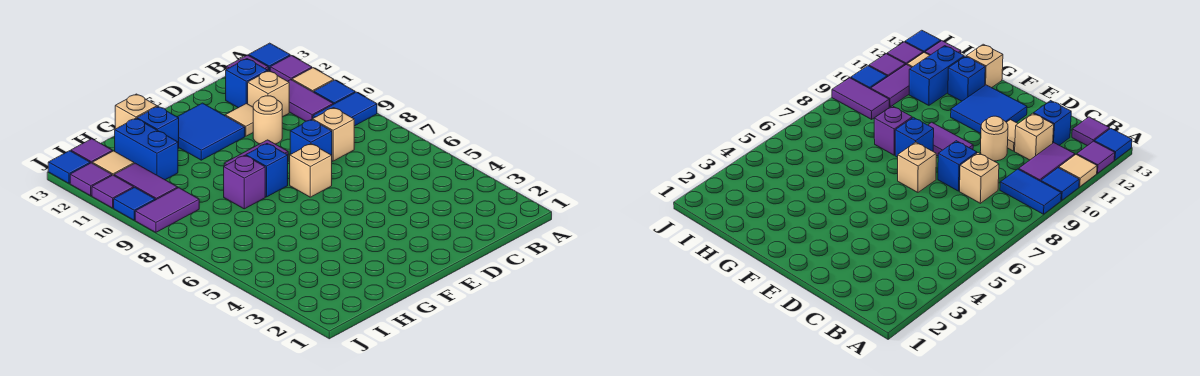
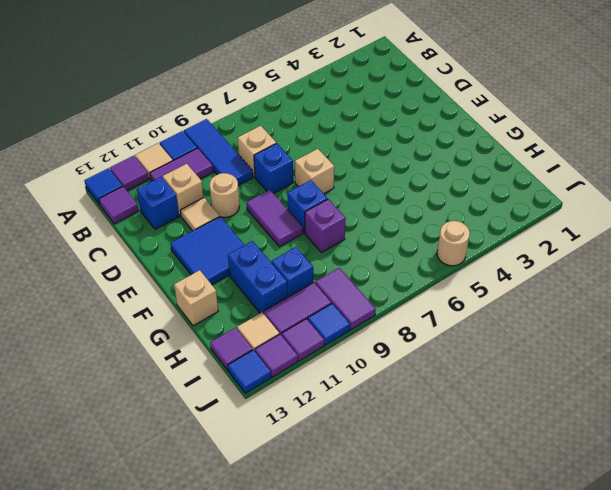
blue 1x2 tile [313,92,377,126] -> blue 1x3 tile [184,119,253,185]
blue 1x1 brick [137,107,179,149] -> blue 1x1 brick moved to [271,247,313,297]
blue 1x2 brick [115,118,178,180] -> blue 1x2 brick turned to [228,241,288,313]
none -> tan 1x1 round brick [437,221,470,266]

